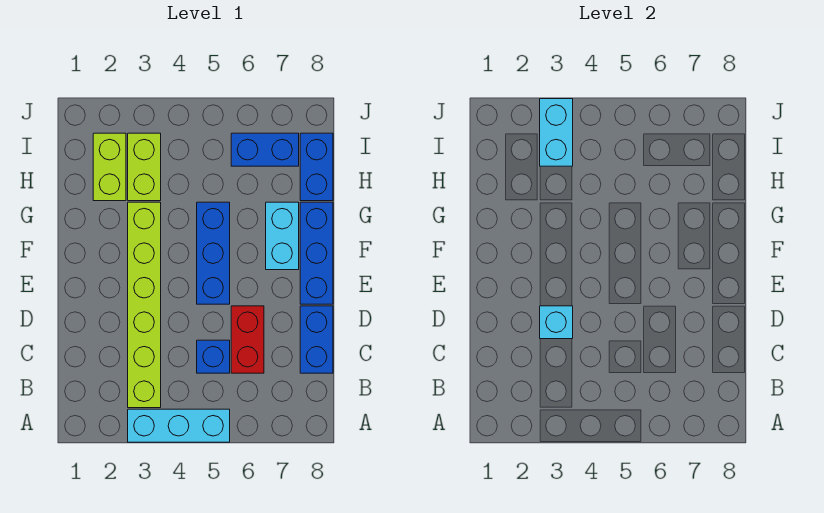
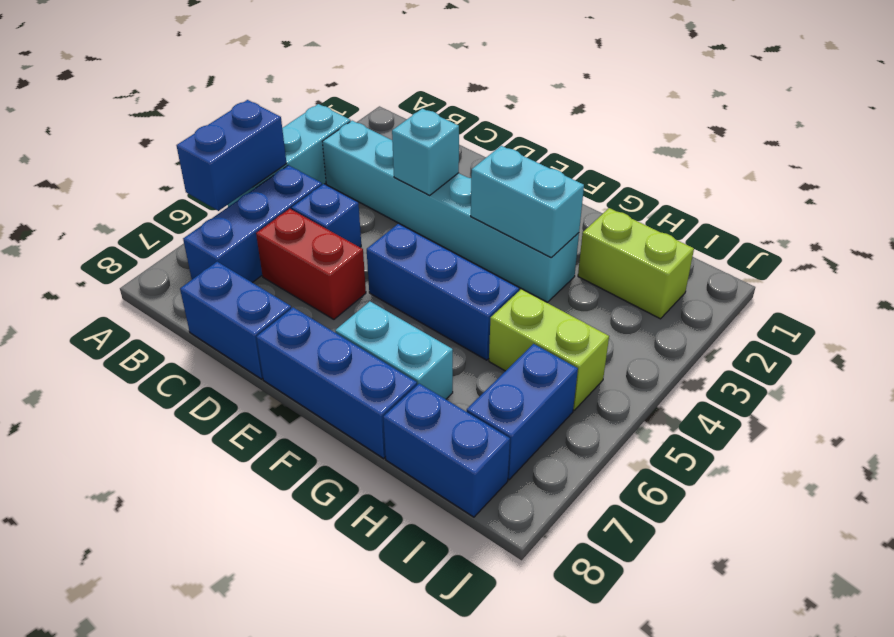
none -> blue 1x2 brick [176,100,287,211]
lime 1x6 brick [128,202,161,408] -> cyan 1x6 brick [322,121,579,302]
none -> blue 1x3 brick [183,165,322,283]
lime 1x2 brick [128,133,161,201] -> lime 1x2 brick moved to [489,289,609,410]
cyan 1x2 brick [540,99,573,166] -> cyan 1x2 brick moved to [471,146,584,258]

